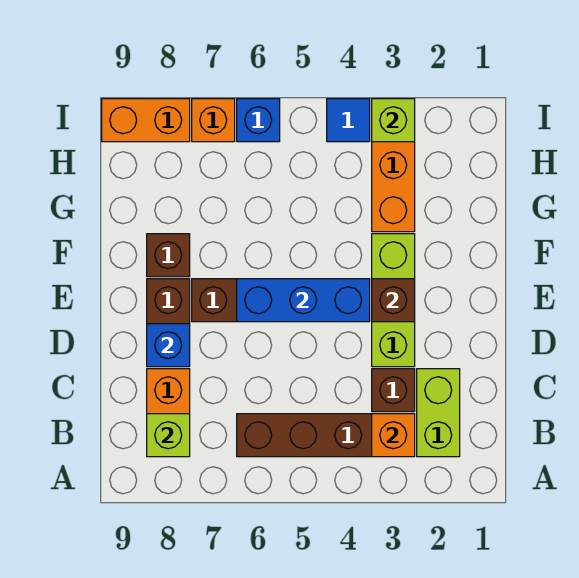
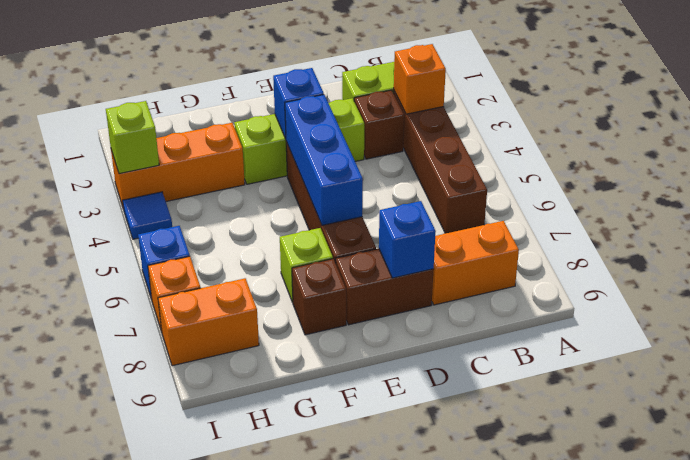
lime 1x1 brick [147,414,190,457] -> lime 1x1 brick moved to [280,228,333,302]
brown 1x1 brick [372,279,415,322] -> blue 1x1 brick [273,68,324,139]
orange 1x2 brick [102,99,190,142] -> orange 1x2 brick turned to [158,278,259,366]

